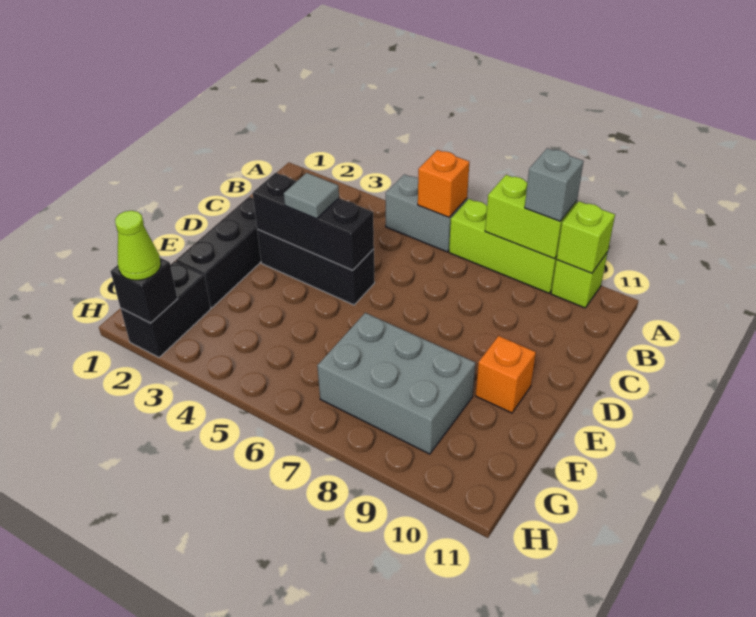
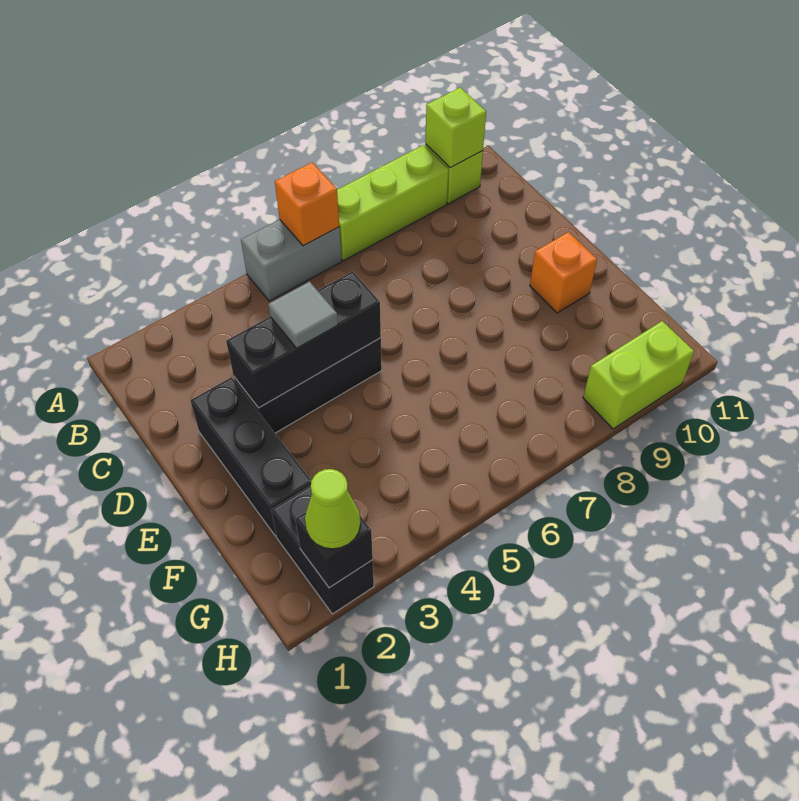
lime 1x2 brick [485,175,577,259] -> lime 1x2 brick moved to [583,321,694,429]
grey 1x1 brick [525,148,584,221] -> none
grey 2x3 brick [317,313,476,454] -> none

